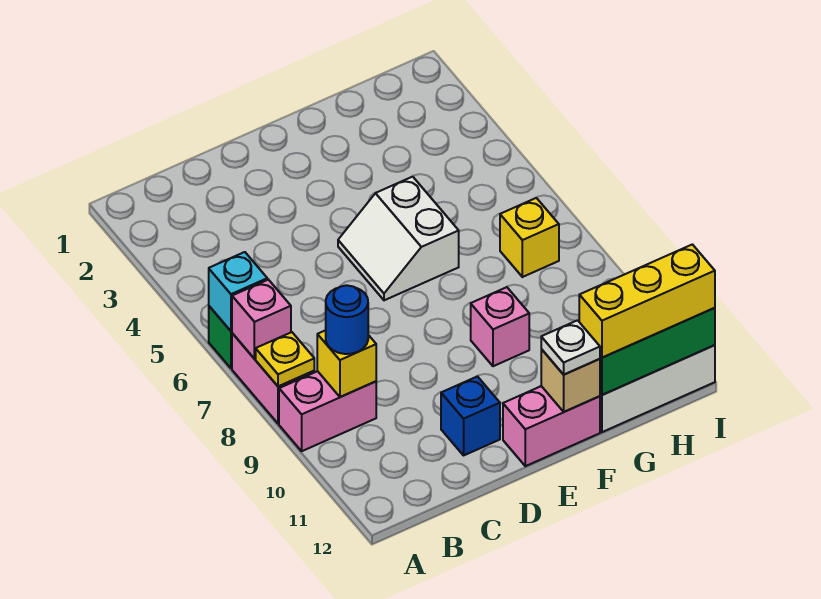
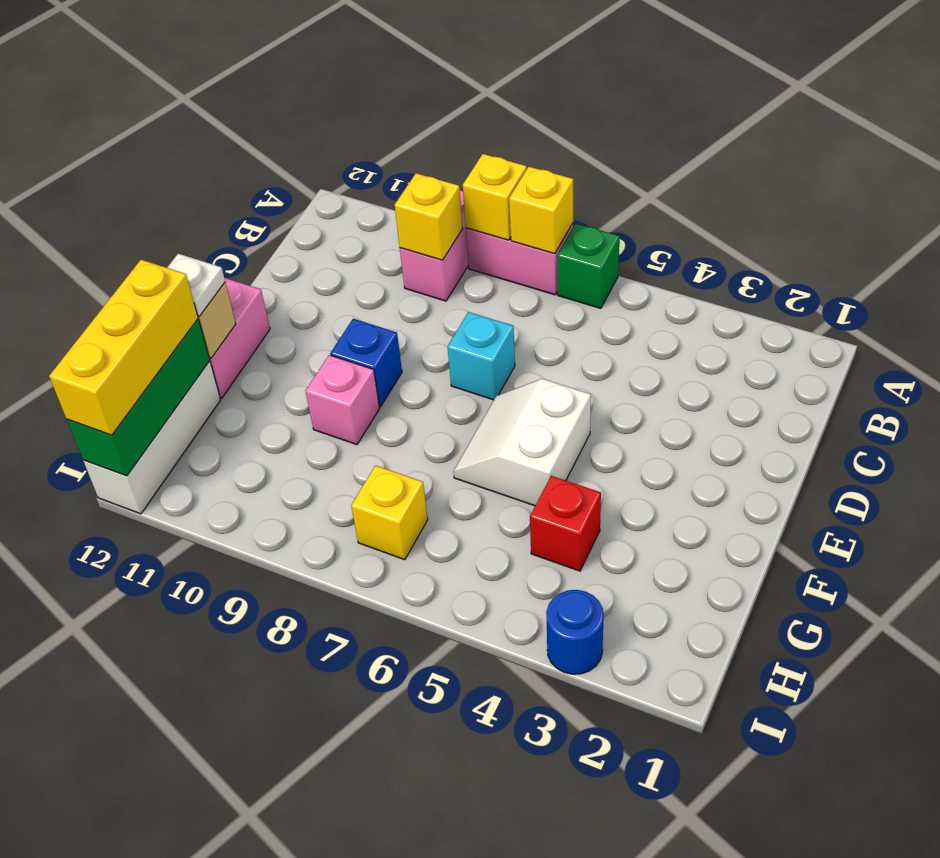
cyan 1x1 brick [209,252,267,331] -> cyan 1x1 brick moved to [448,312,515,400]
pink 1x1 brick [232,280,291,359] -> yellow 1x1 brick [509,167,573,254]
yellow 1x1 plate [256,332,314,386] -> yellow 1x1 brick [463,154,527,240]
blue 1x1 round brick [326,285,368,354] -> blue 1x1 round brick moved to [546,590,604,674]
blue 1x1 brick [441,376,500,455] -> blue 1x1 brick moved to [330,319,402,407]
white 2x2 slope [338,177,459,300] -> white 2x2 slope turned to [454,379,591,506]
none -> red 1x1 brick [530,476,601,571]

